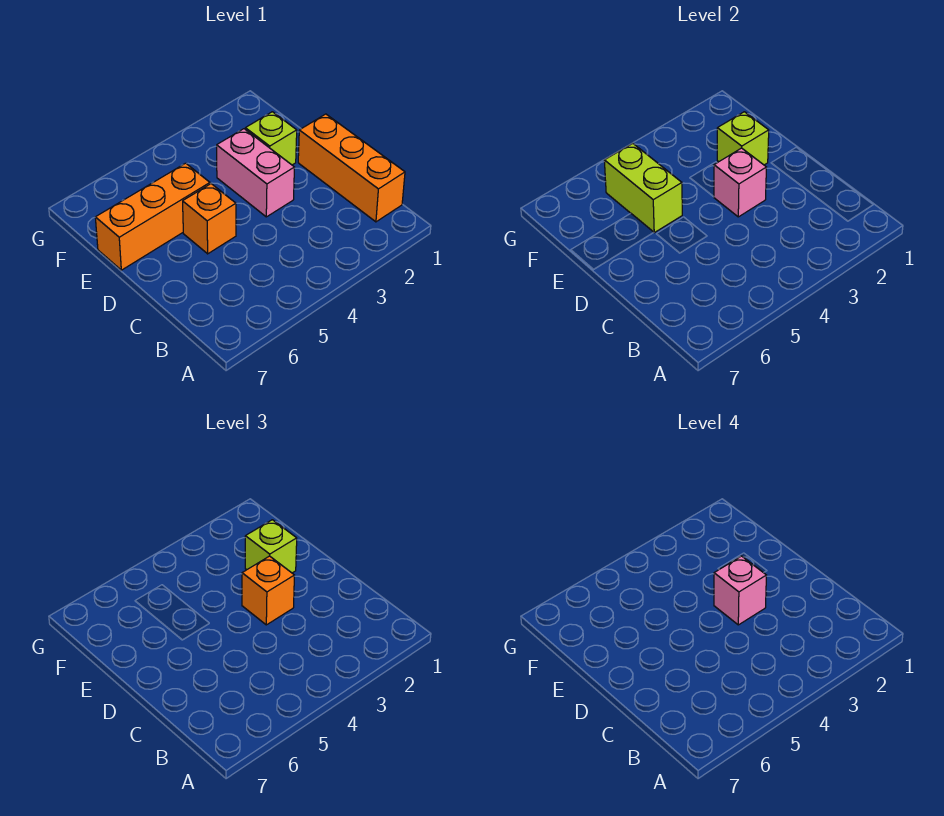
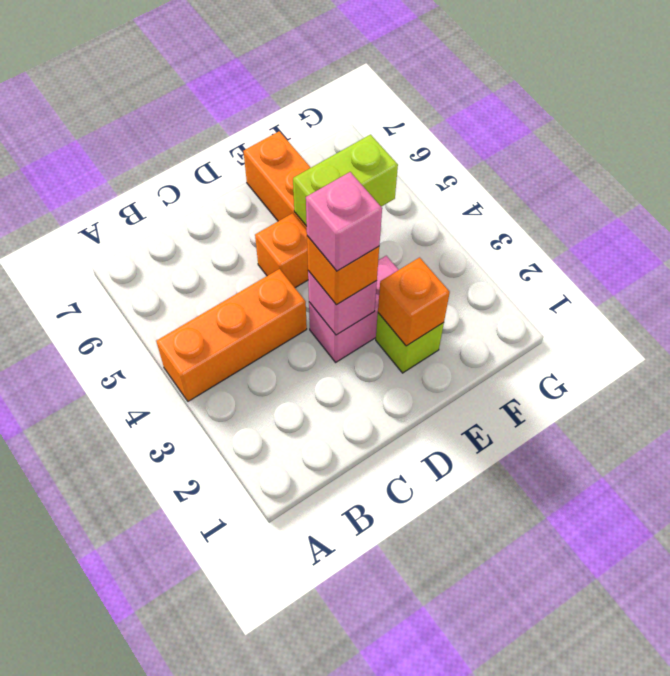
orange 1x3 brick [298,114,405,222] -> orange 1x3 brick moved to [156,269,307,401]
lime 1x1 brick [717,112,769,165] -> orange 1x1 brick [378,257,450,346]
lime 1x1 brick [245,520,297,573] -> none

